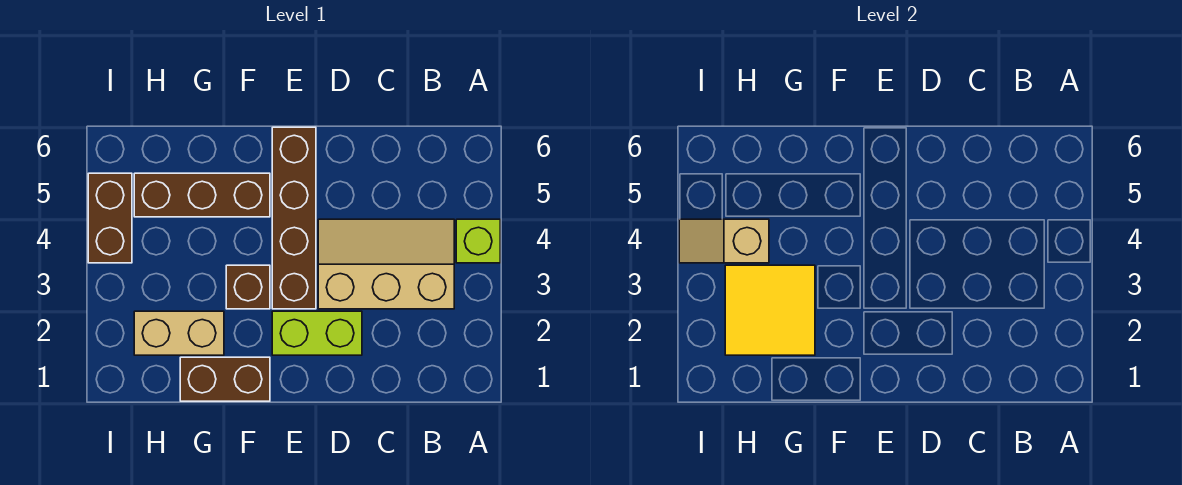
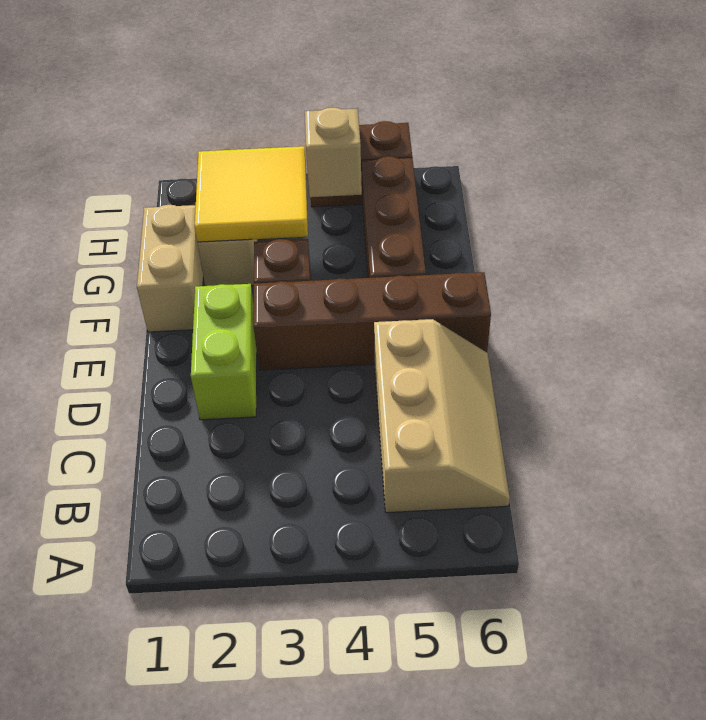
lime 1x1 brick [456,219,500,263] -> none
tan 2x3 slope [318,219,454,309] -> tan 2x3 slope moved to [374,319,510,513]
brown 1x2 brick [180,357,270,401] -> tan 1x2 brick [137,205,203,332]

